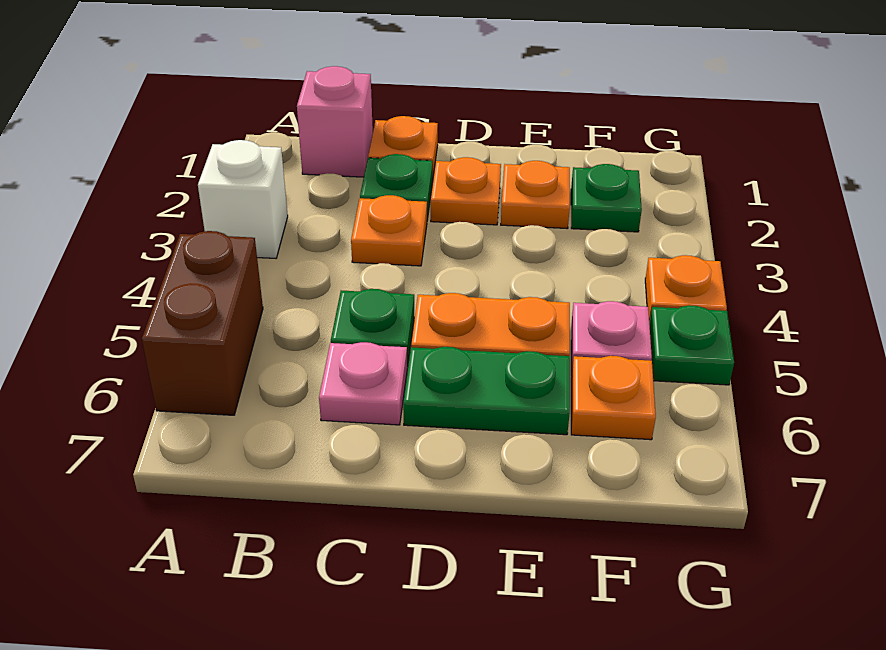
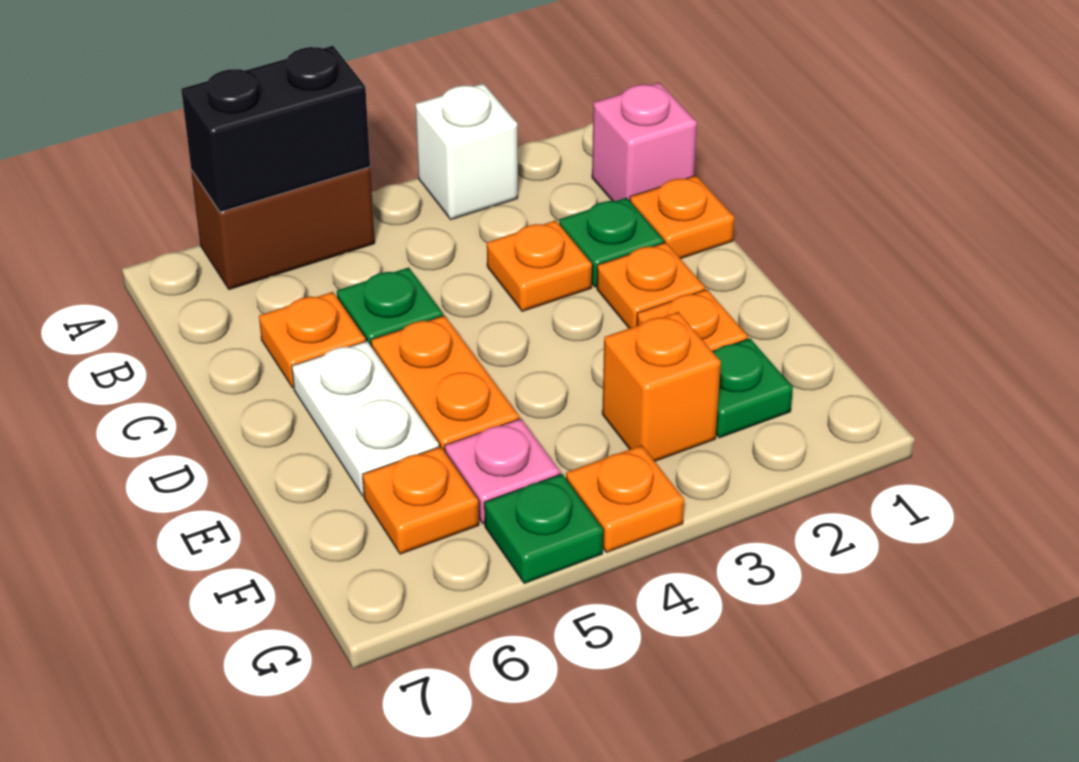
none -> black 1x2 brick [181,46,370,212]
pink 1x1 plate [319,342,407,425] -> orange 1x1 plate [259,292,366,388]
green 1x2 plate [403,347,570,435] -> white 1x2 plate [292,341,439,496]
none -> orange 1x1 brick [602,312,721,461]

